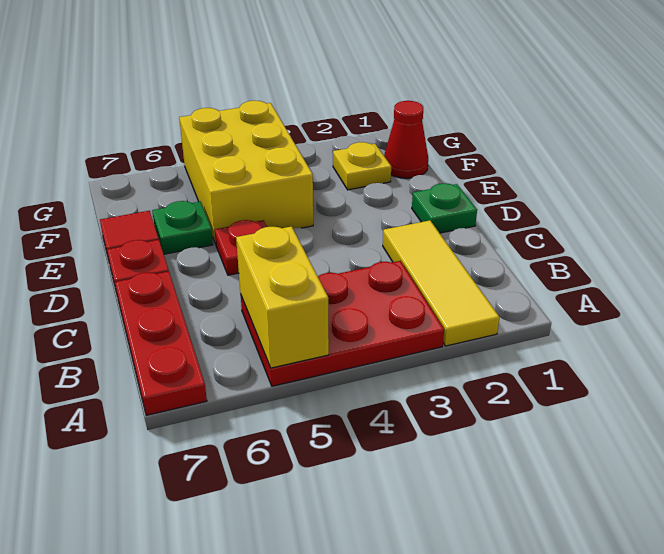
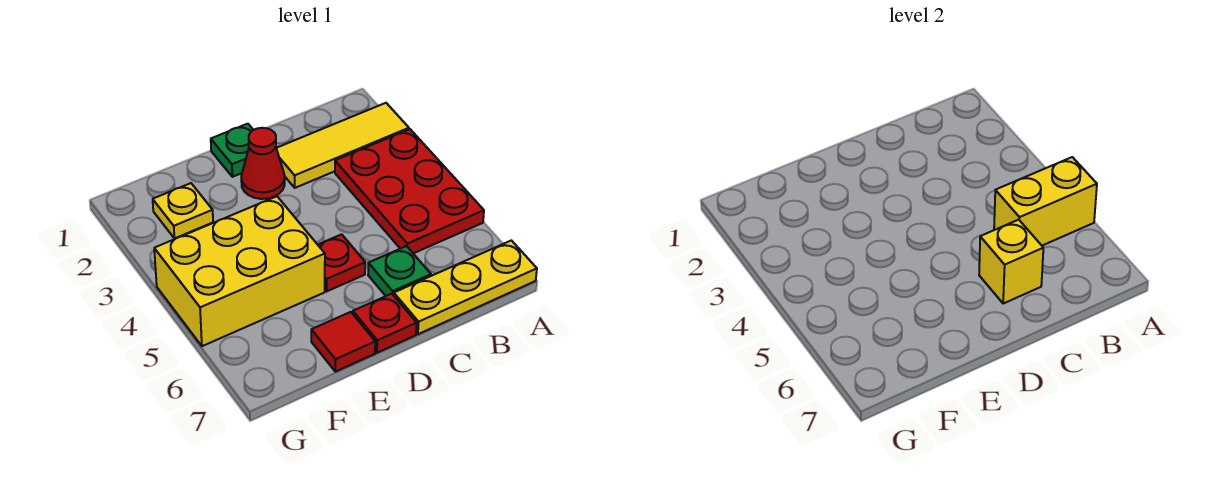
red 1x3 plate [115,271,207,415] -> yellow 1x3 plate [394,240,537,334]
none -> yellow 1x1 brick [979,220,1043,304]
green 1x1 plate [152,201,213,254] -> green 1x1 plate moved to [368,246,431,296]
red 1x1 cone [384,101,428,178] -> red 1x1 cone moved to [241,128,285,199]

